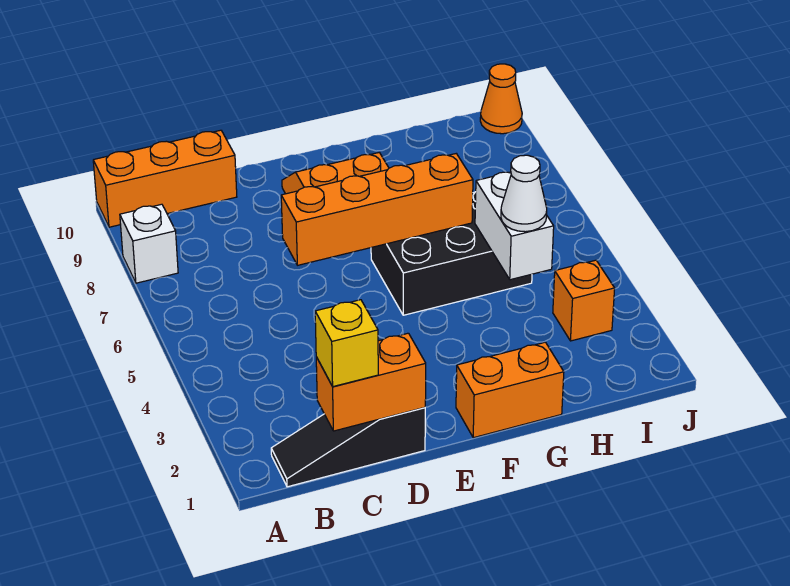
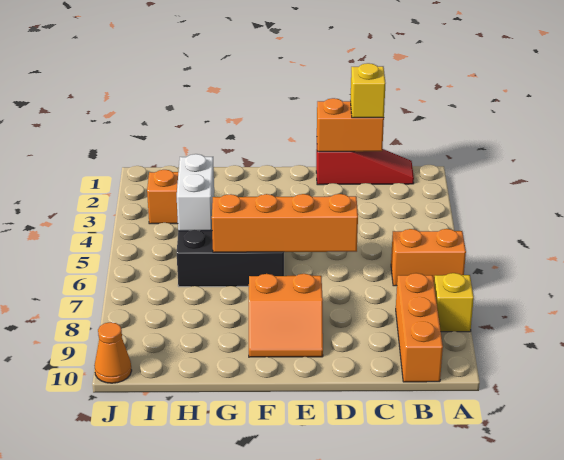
white 1x1 brick [120,204,178,283] -> yellow 1x1 brick [434,273,474,332]
orange 1x3 brick [93,130,237,227] -> orange 1x3 brick turned to [396,273,443,382]
black 1x3 slope [271,408,425,487] -> red 1x3 slope [316,149,414,185]
orange 1x2 brick [456,342,564,438] -> orange 1x2 brick moved to [391,229,466,286]
white 1x1 cone [501,155,547,232] -> none

